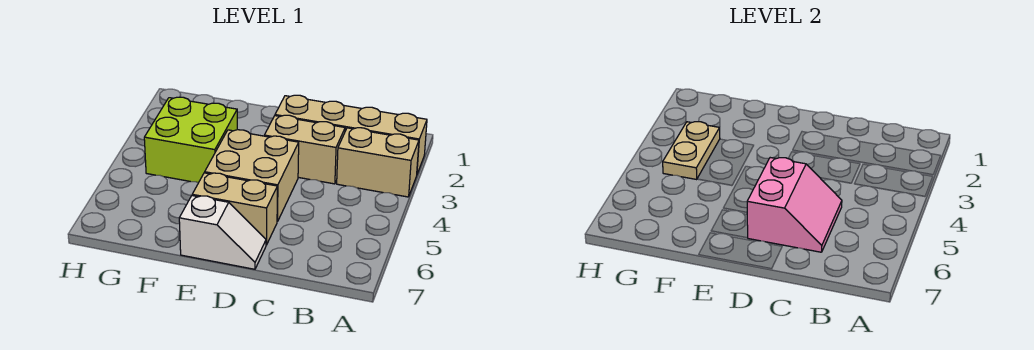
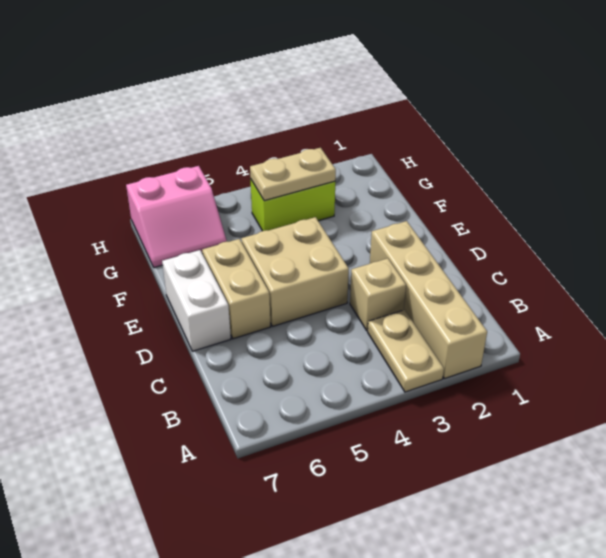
tan 1x2 brick [337,128,419,197] -> tan 1x2 plate [368,310,444,392]
tan 1x2 brick [264,115,345,184] -> tan 1x1 brick [350,258,406,331]
pink 2x2 slope [747,158,842,252] -> pink 2x2 slope moved to [126,166,227,268]
white 1x2 slope [179,196,266,269] -> white 1x2 brick [162,250,231,351]
lime 2x2 brick [144,97,237,183] -> lime 1x2 brick [251,180,335,231]

